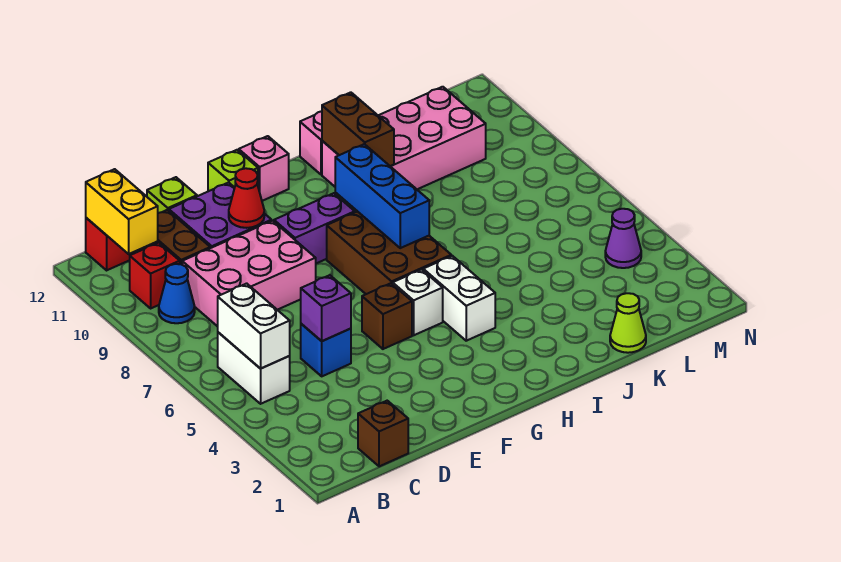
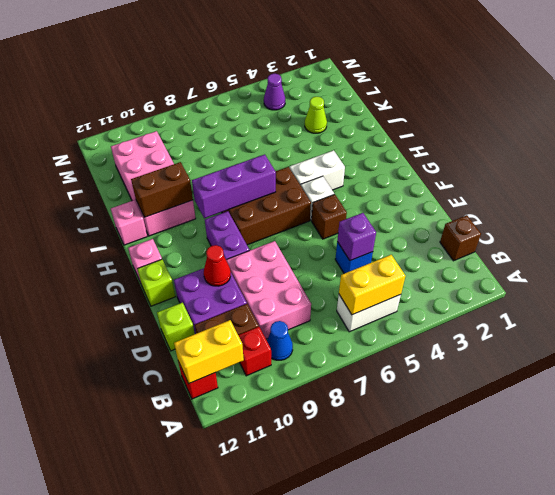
white 1x2 brick [218,283,290,369] -> yellow 1x2 brick [339,255,405,315]
blue 1x3 brick [335,144,429,248] -> purple 1x3 brick [192,154,276,218]
lime 1x1 cone [610,293,646,353] -> lime 1x1 cone moved to [305,97,327,133]

